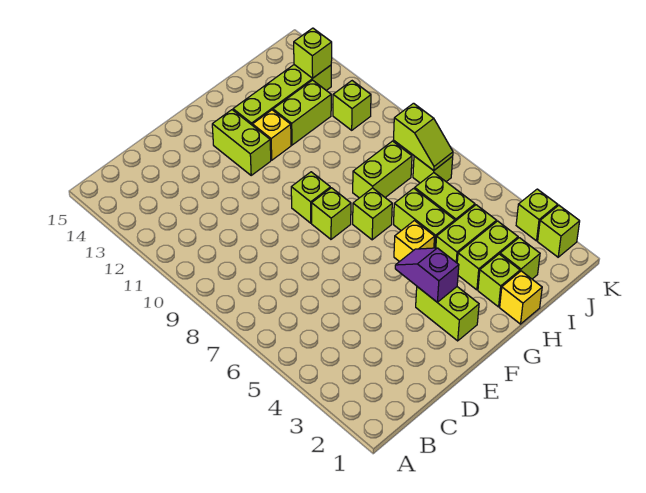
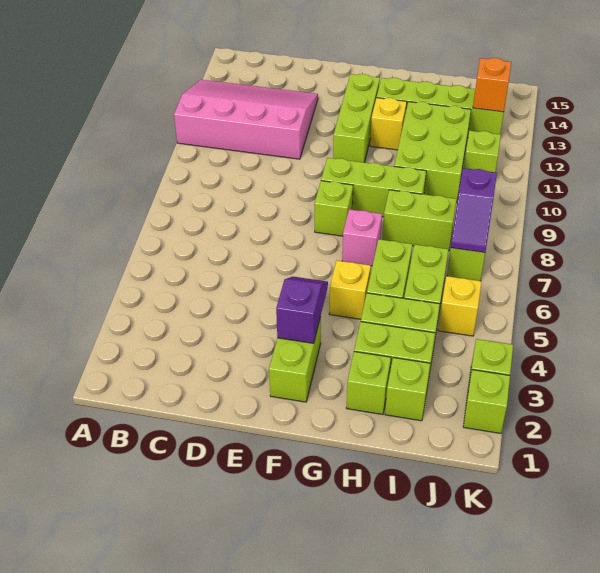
none -> pink 3x4 slope [174,80,318,159]
lime 1x1 brick [291,172,330,223] -> lime 1x3 brick [321,158,426,217]
lime 1x2 brick [212,110,271,175] -> lime 1x3 brick [333,74,380,163]
lime 1x1 brick [353,188,392,240] -> pink 1x1 brick [342,209,382,266]
yellow 1x1 brick [500,271,542,324] -> yellow 1x1 brick moved to [438,276,482,336]
lime 1x2 brick [273,80,331,145] -> lime 2x3 brick [394,102,471,203]
lime 1x2 slope [394,103,453,171] -> purple 1x2 slope [451,168,497,253]
lime 1x1 brick [294,28,332,78] -> orange 1x1 brick [473,58,511,112]

